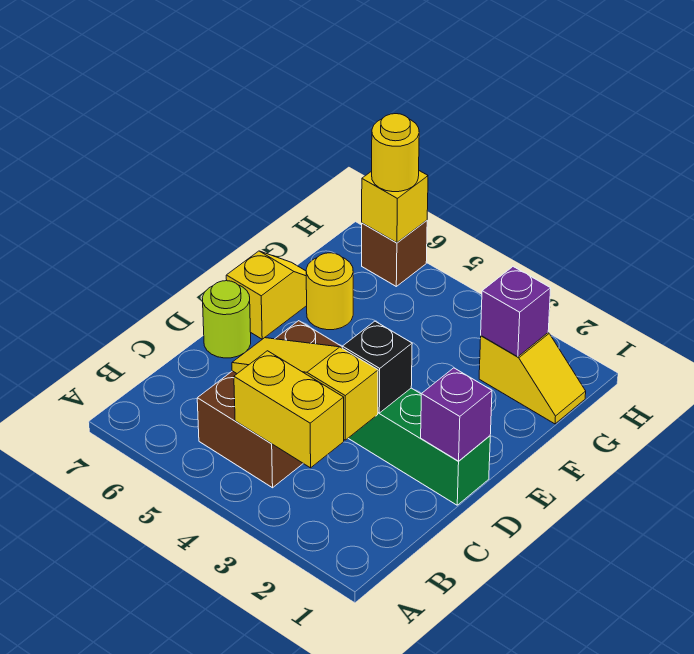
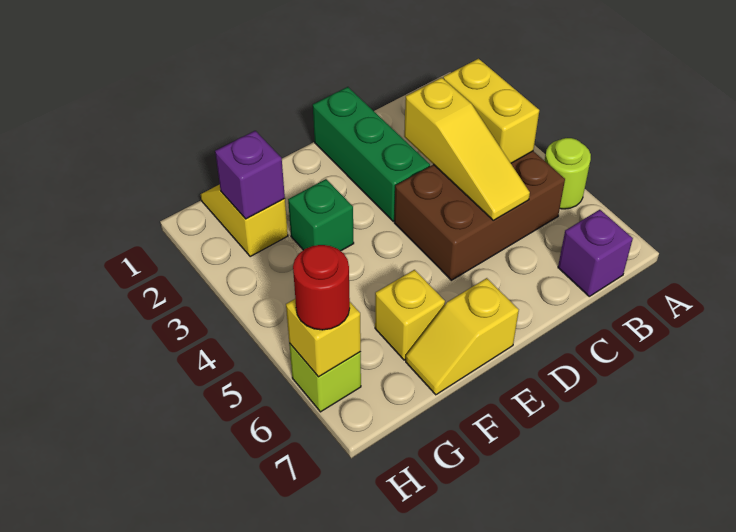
purple 1x1 brick [421,368,492,461] -> purple 1x1 brick moved to [558,210,633,296]
black 1x1 brick [342,321,412,413] -> none
lime 1x1 round brick [202,281,251,358] -> lime 1x1 round brick moved to [545,138,591,209]
none -> green 1x1 brick [288,179,354,251]
yellow 1x1 round brick [306,253,353,330] -> yellow 1x1 brick [375,270,445,360]
brown 1x1 brick [362,220,427,286] -> lime 1x1 brick [289,343,361,412]
yellow 1x1 round brick [372,114,419,192] -> red 1x1 round brick [293,245,350,330]

